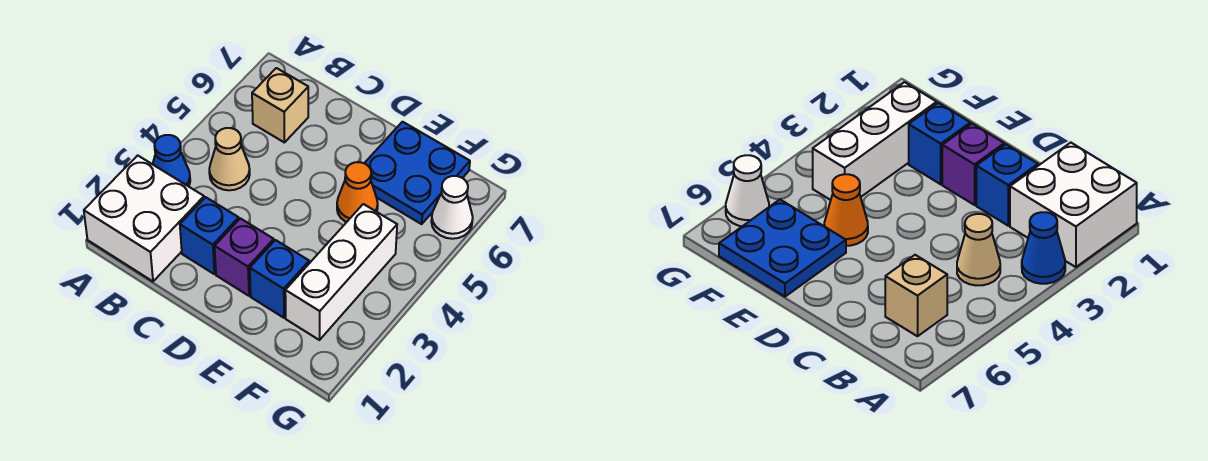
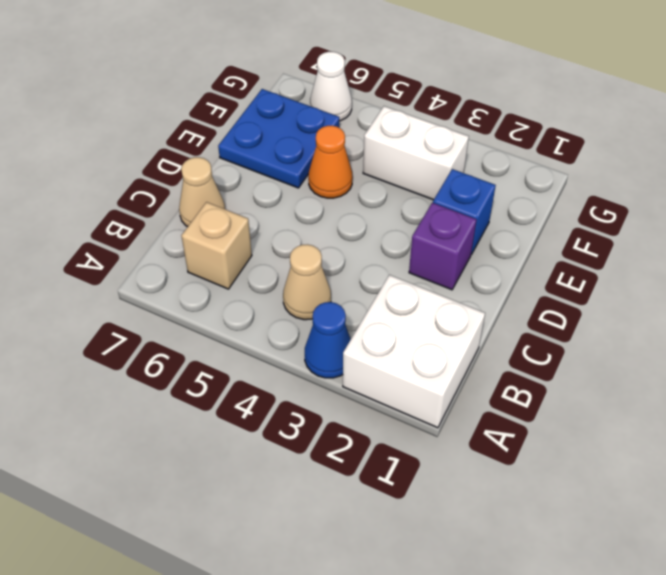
blue 1x1 brick [180,197,239,274] -> none
none -> tan 1x1 cone [179,157,225,227]
white 1x3 brick [285,204,397,340] -> white 1x2 brick [363,106,469,200]

